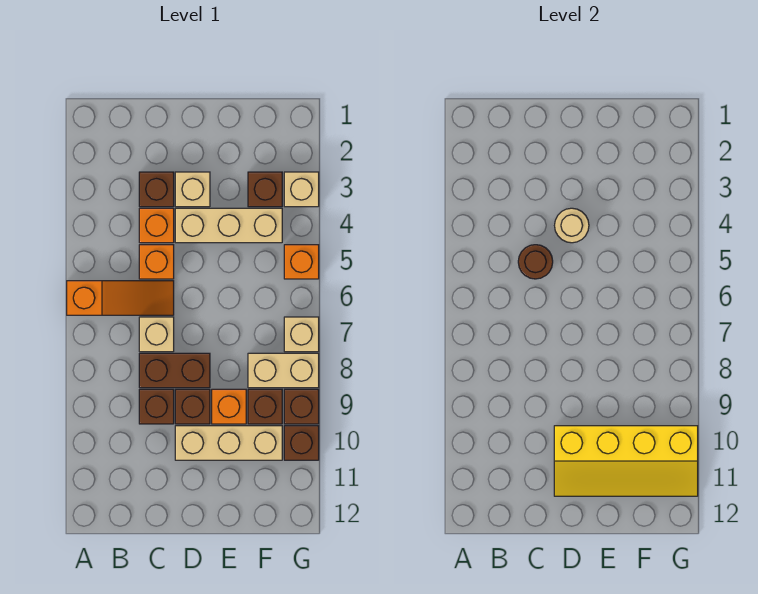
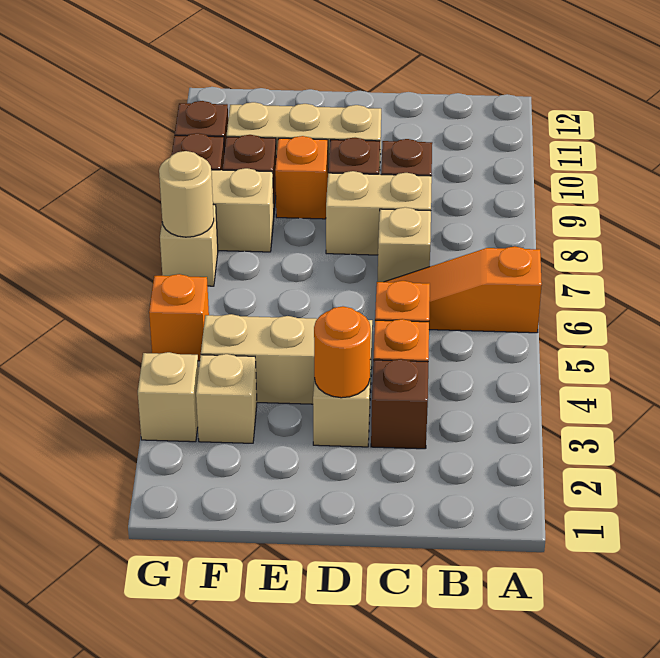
brown 1x1 round brick [518,245,553,279] -> none
brown 1x2 brick [139,353,210,388] -> tan 1x2 brick [326,171,432,255]
none -> orange 1x1 round brick [314,306,371,398]
tan 1x1 round brick [555,208,589,243] -> tan 1x1 round brick moved to [159,151,214,237]
yellow 2x4 slope [554,426,698,496] -> none
brown 1x1 brick [248,172,282,207] -> tan 1x1 brick [196,354,257,443]

